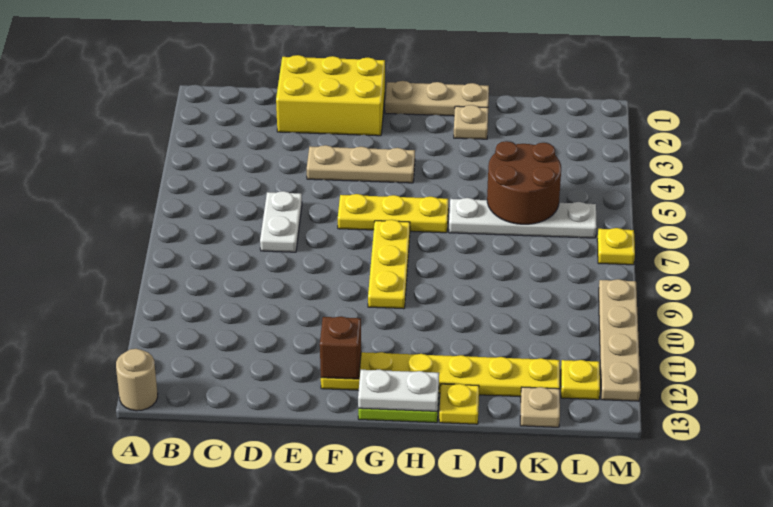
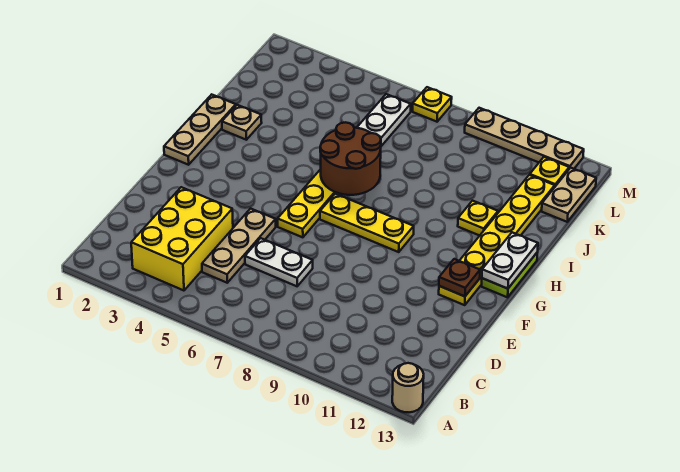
yellow 2x3 brick [276,55,385,136] -> yellow 2x3 brick moved to [131,187,233,291]
tan 1x3 plate [307,145,415,183] -> tan 1x3 plate moved to [202,209,276,283]
brown 1x1 brick [320,316,361,379] -> brown 1x1 plate [439,259,480,296]
yellow 1x1 plate [439,384,479,424] -> yellow 1x1 plate moved to [458,201,498,236]
brown 2x2 round brick [487,141,561,224] -> brown 2x2 round brick moved to [320,122,381,195]
tan 1x1 plate [520,387,560,427] -> tan 1x2 plate [542,168,596,222]

